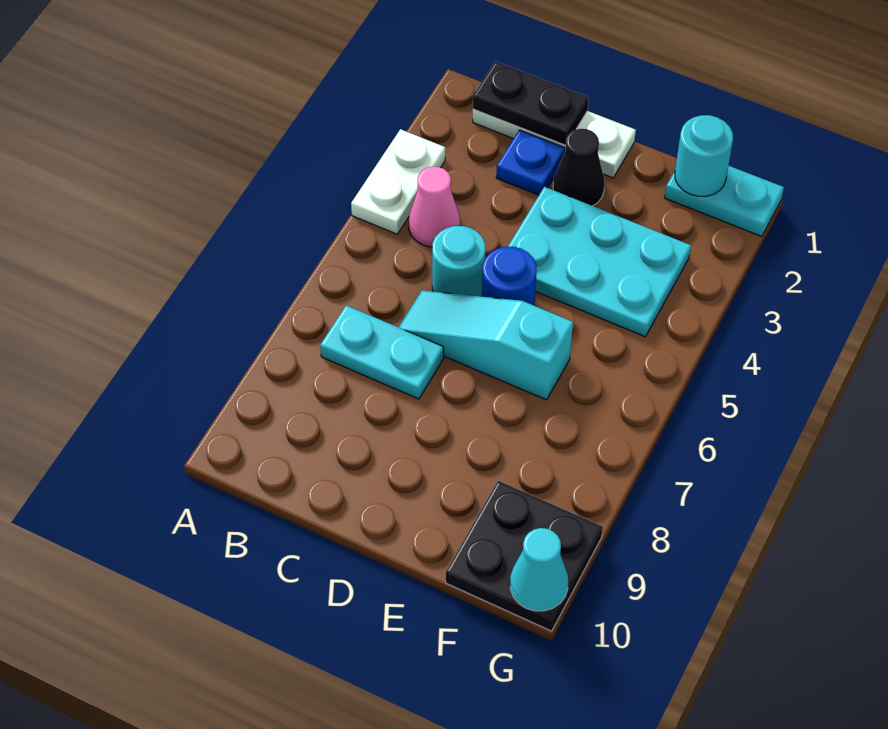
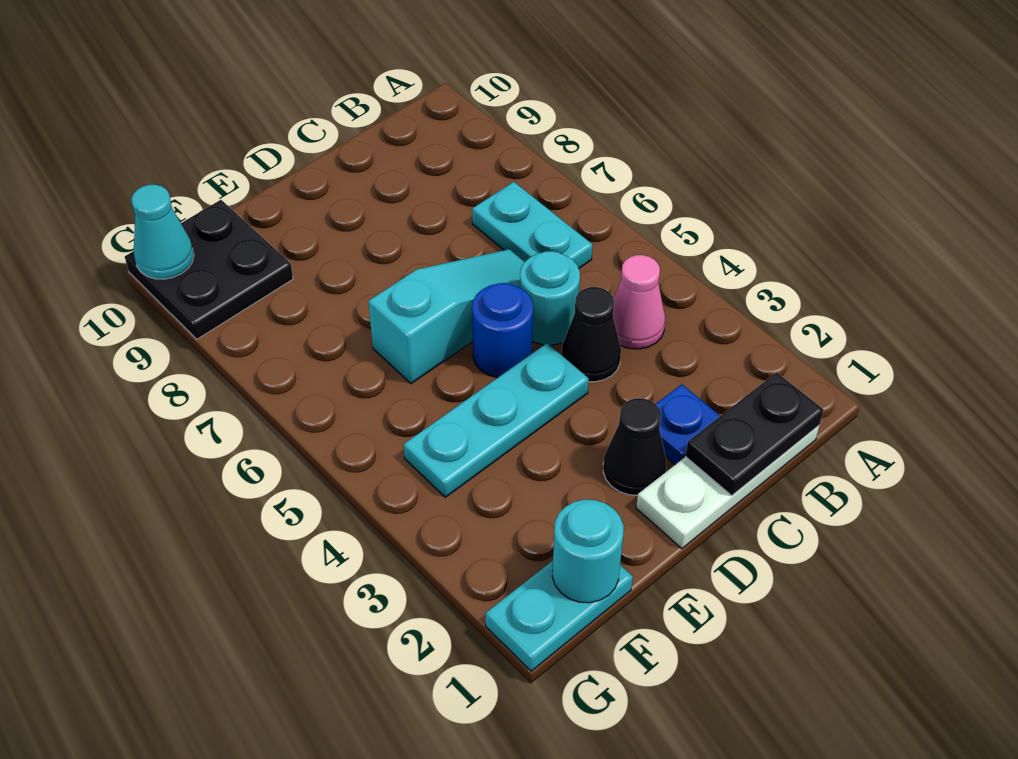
white 1x2 plate [351,129,445,234] -> none
cyan 1x2 plate [320,305,444,399] -> cyan 1x2 plate turned to [472,182,592,268]
none -> black 1x1 cone [562,287,621,382]
cyan 2x3 plate [508,187,691,337] -> cyan 1x3 plate [404,343,589,497]

